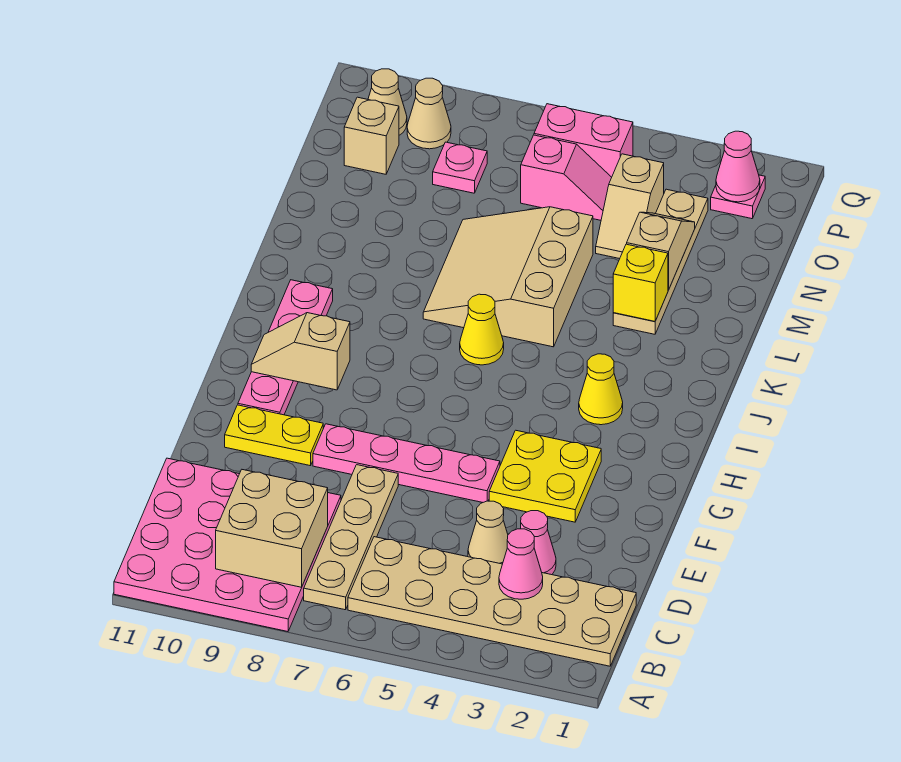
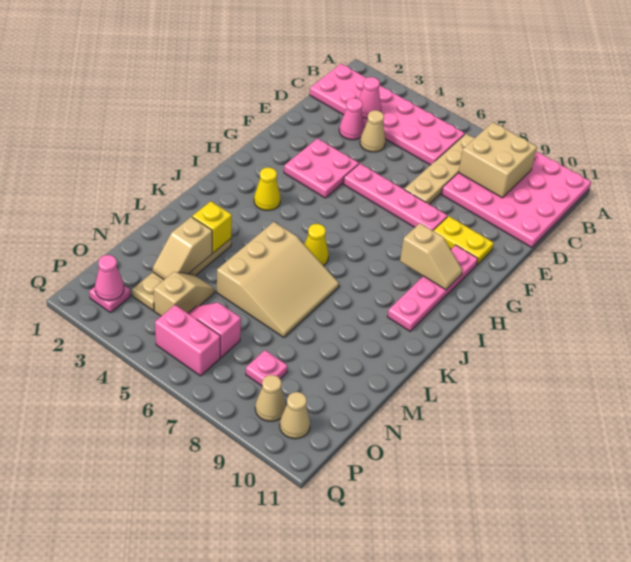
tan 2x6 plate [348,537,636,666] -> pink 2x6 plate [310,64,465,165]
yellow 2x2 plate [489,430,601,522] -> pink 2x2 plate [284,138,359,198]
tan 1x1 brick [344,97,399,174] -> none

